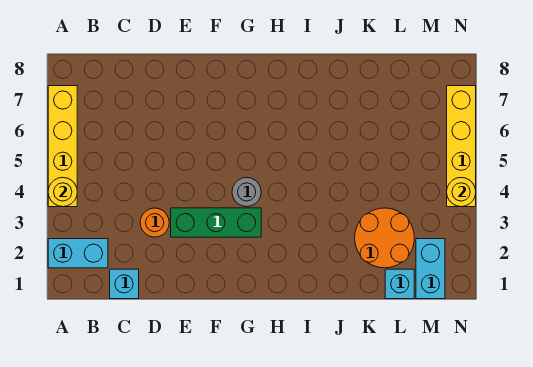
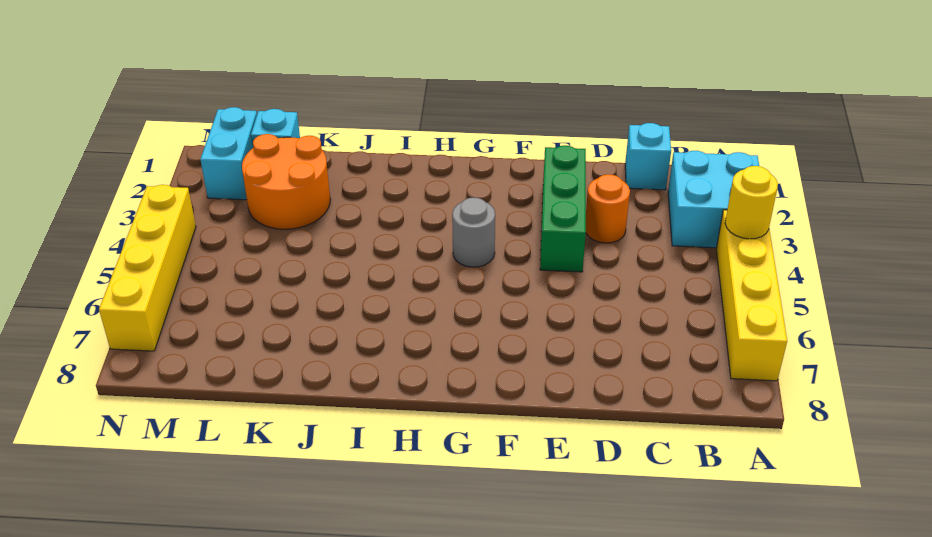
cyan 1x2 brick [48,239,108,268] -> cyan 2x2 brick [668,151,759,248]
green 1x3 brick [171,208,261,237] -> green 1x3 brick turned to [540,146,586,272]
yellow 1x1 round brick [447,178,476,207] -> none

